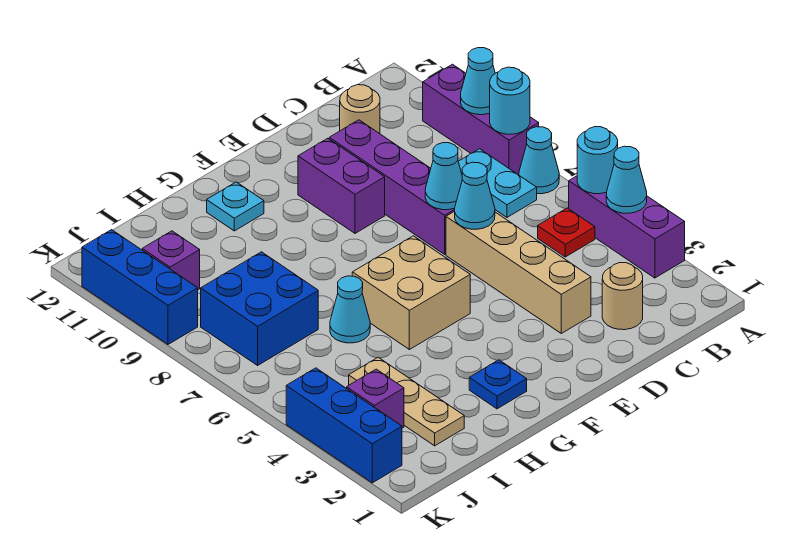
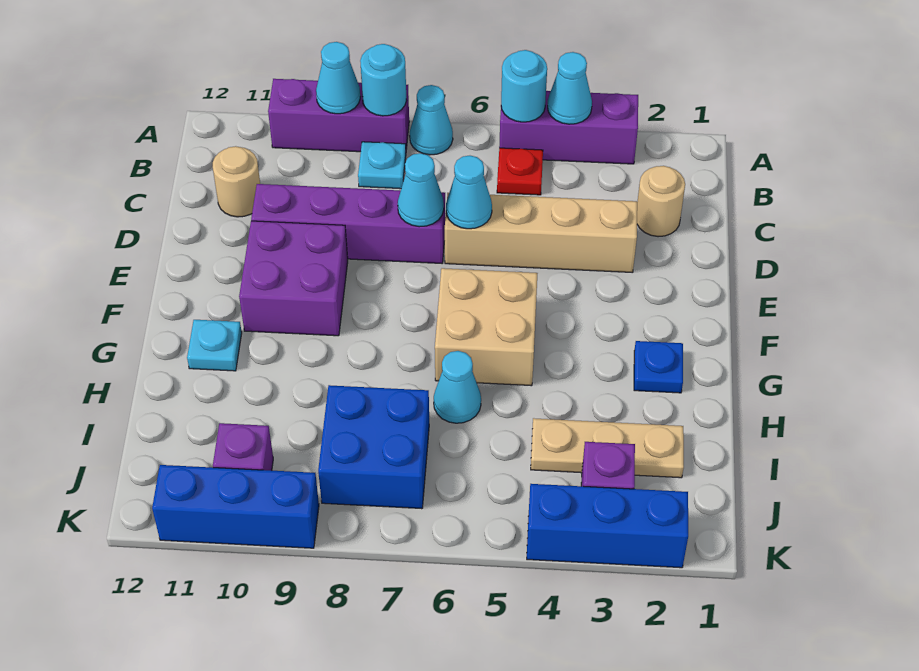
cyan 1x2 plate [458,149,537,217] -> cyan 1x1 plate [358,142,406,189]
purple 1x2 brick [298,138,385,233] -> purple 2x2 brick [239,221,348,336]

